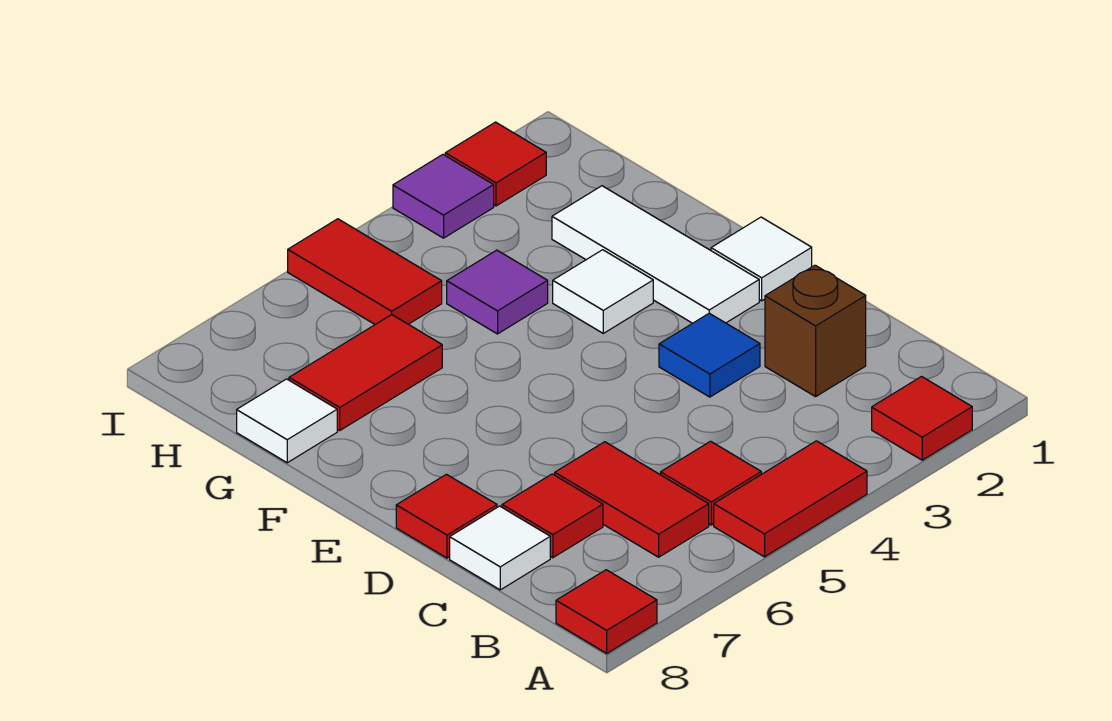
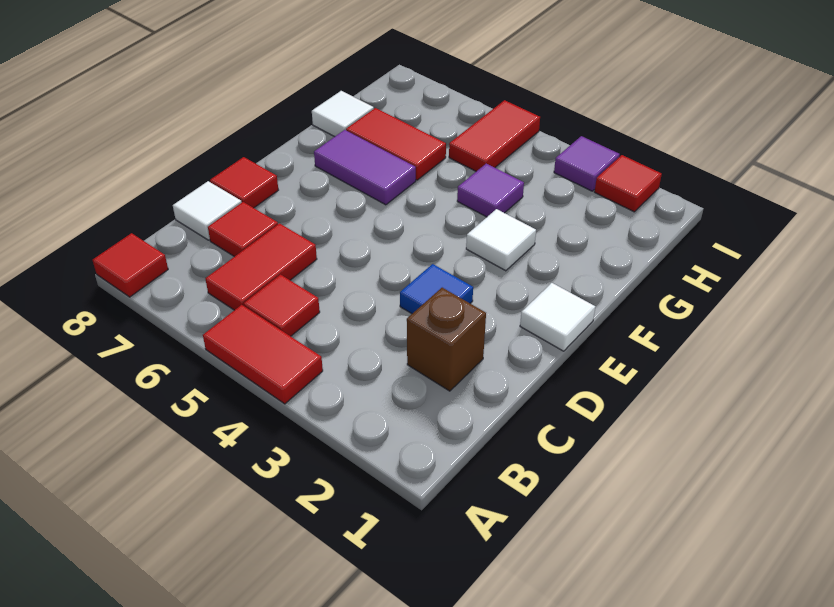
red 1x1 tile [872,377,972,460] -> none
white 1x3 tile [552,186,759,323] -> none
none -> purple 1x2 tile [314,130,416,205]

